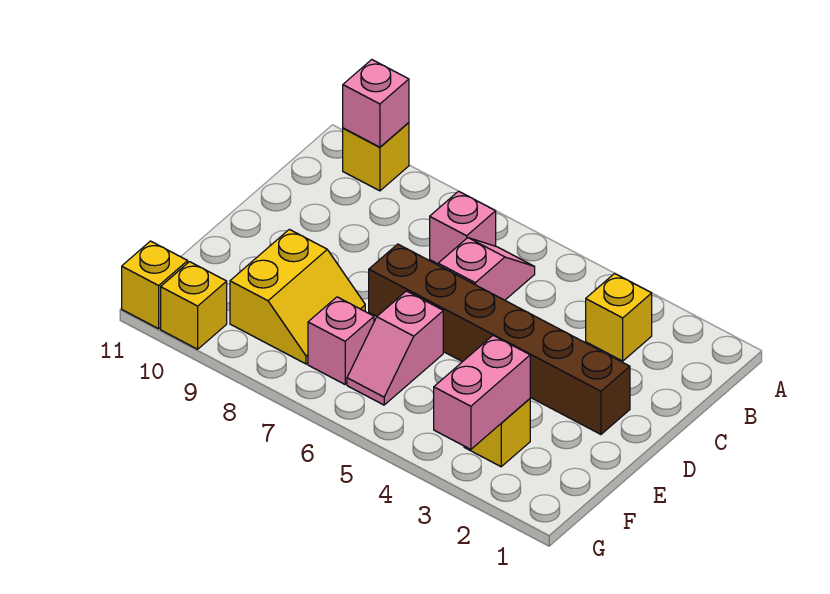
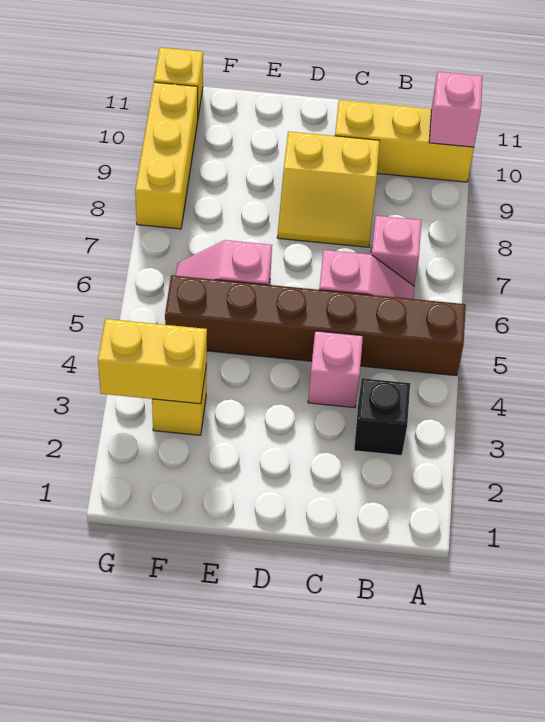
yellow 1x1 brick [343,123,409,191] -> yellow 1x3 brick [335,100,474,182]
yellow 1x1 brick [586,273,652,361] -> black 1x1 brick [354,378,410,456]
brown 1x6 brick [369,244,630,434] -> brown 1x6 brick turned to [165,275,466,376]
yellow 2x2 slope [230,229,365,364] -> yellow 2x2 slope moved to [277,131,380,247]
pink 1x2 brick [434,336,530,449] -> yellow 1x2 brick [98,319,207,404]
pink 1x1 brick [308,297,374,384] -> pink 1x1 brick moved to [308,331,363,408]
yellow 1x1 brick [161,262,227,349] -> yellow 1x3 brick [135,82,198,229]

